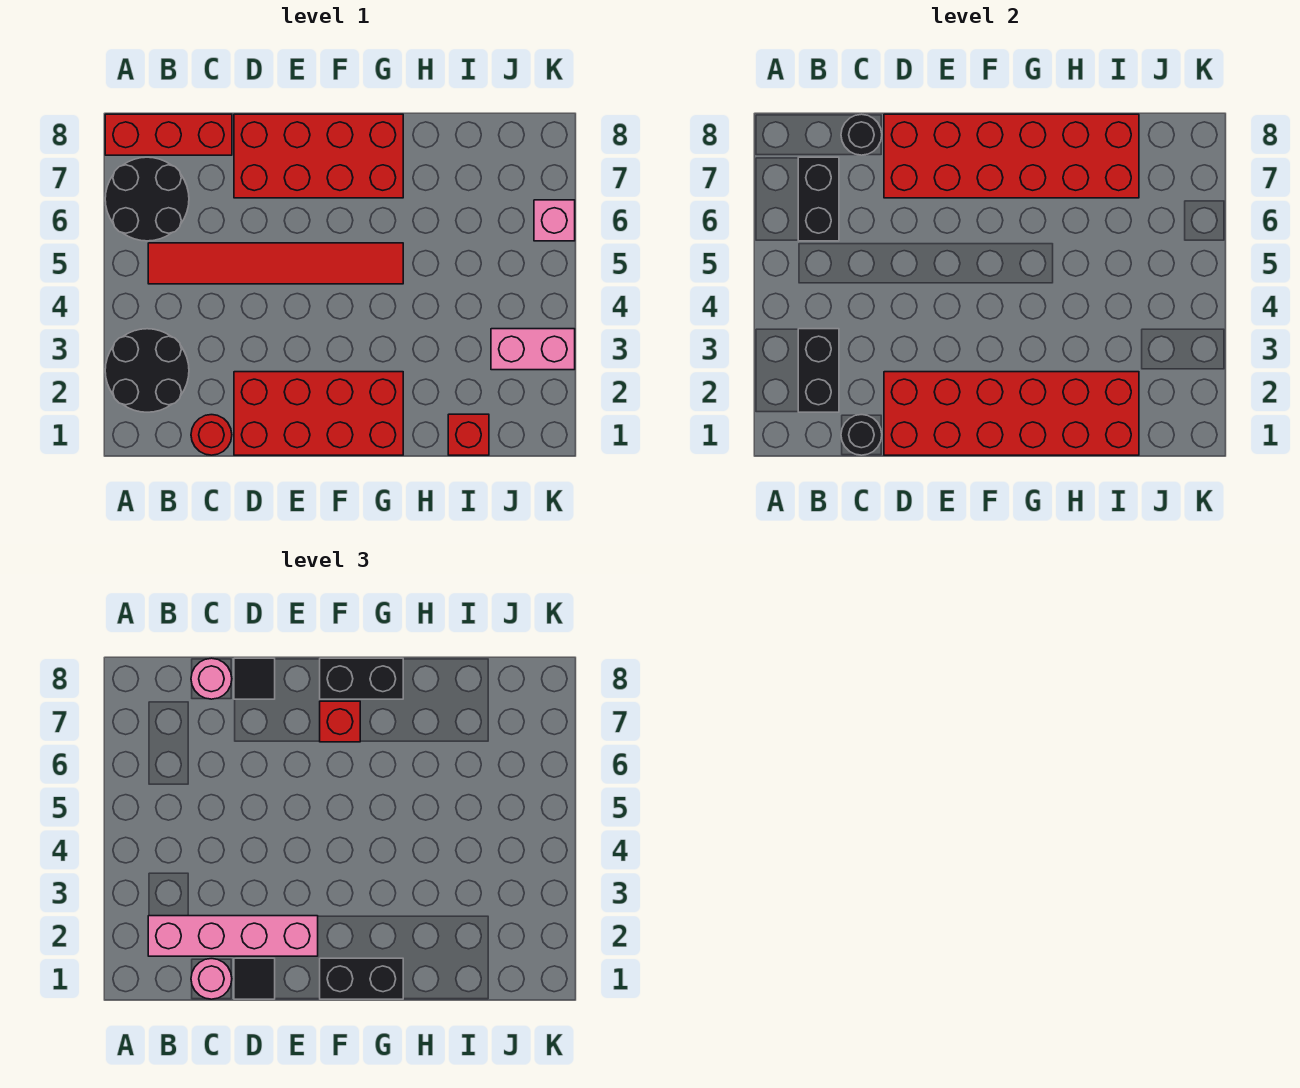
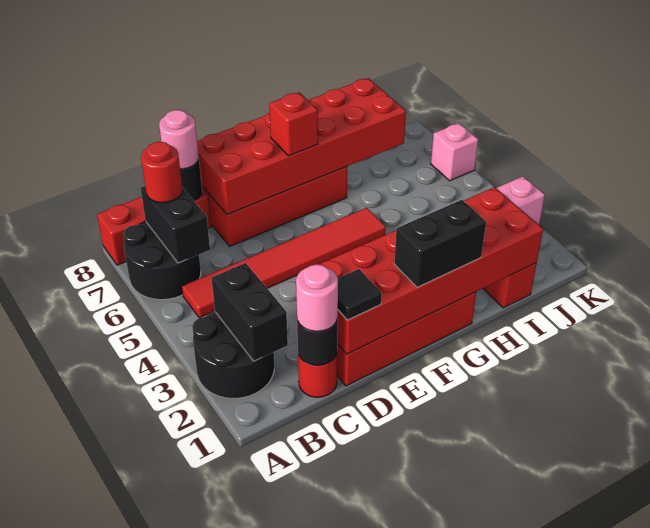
pink 1x4 brick [148,916,318,956] -> none
none -> red 1x1 round brick [141,142,182,203]
black 1x1 tile [234,658,275,699] -> none
black 1x2 brick [320,658,403,699] -> none

